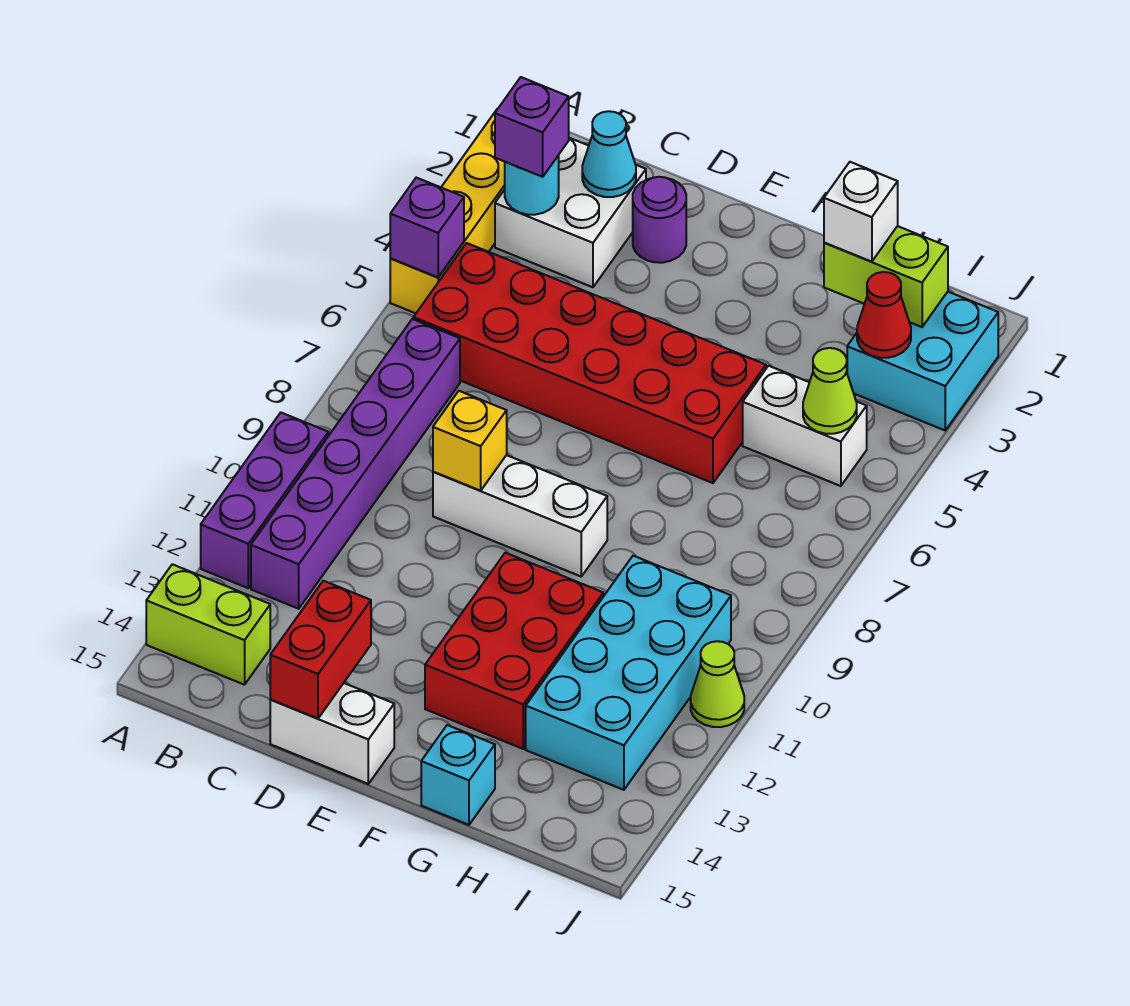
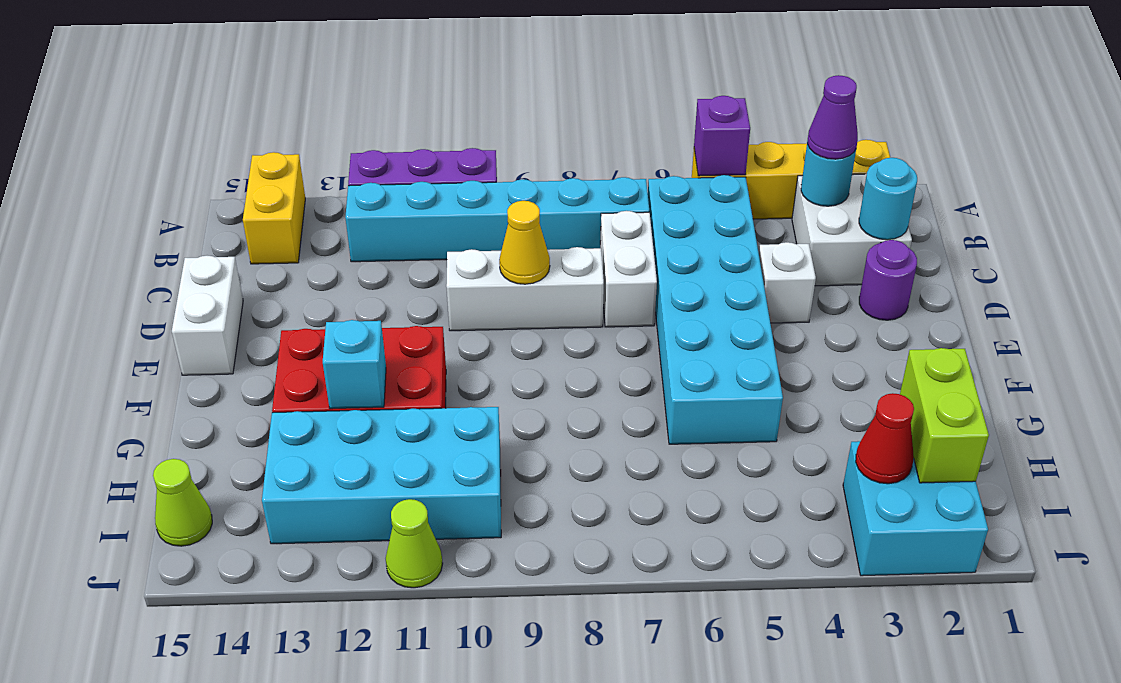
lime 1x2 brick [146,564,270,685] -> yellow 1x2 brick [243,152,305,264]
purple 1x1 brick [495,77,569,177] -> purple 1x1 cone [807,75,858,159]
red 2x6 brick [414,243,766,483] -> cyan 2x6 brick [648,175,783,444]
purple 1x6 brick [251,319,460,609] -> cyan 1x6 brick [345,177,649,262]
cyan 1x1 cone [582,111,636,197] -> cyan 1x1 round brick [859,158,917,240]
white 1x3 brick [433,455,607,576] -> white 1x3 brick turned to [446,247,604,331]
yellow 1x1 brick [433,391,507,491] -> yellow 1x1 cone [499,201,550,284]
red 1x2 brick [270,581,371,718] -> none
cyan 1x1 brick [421,725,495,825] -> cyan 1x1 brick moved to [323,320,386,409]
white 1x1 brick [824,162,898,262] -> white 1x1 brick moved to [759,242,816,323]
white 1x2 brick [743,366,867,486] -> white 1x2 brick moved to [600,211,657,327]
lime 1x1 cone [803,348,857,434] -> lime 1x1 cone moved to [153,459,212,546]

